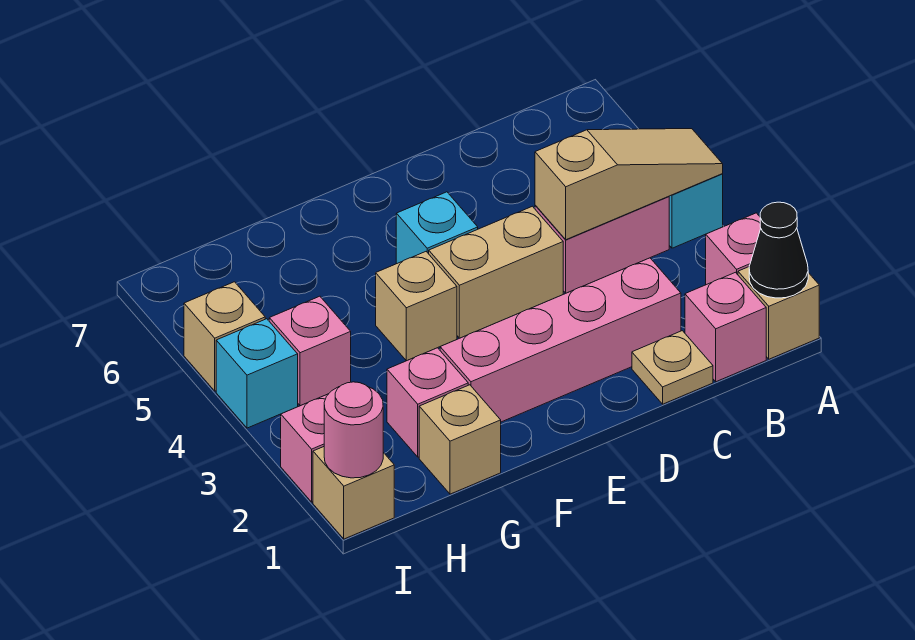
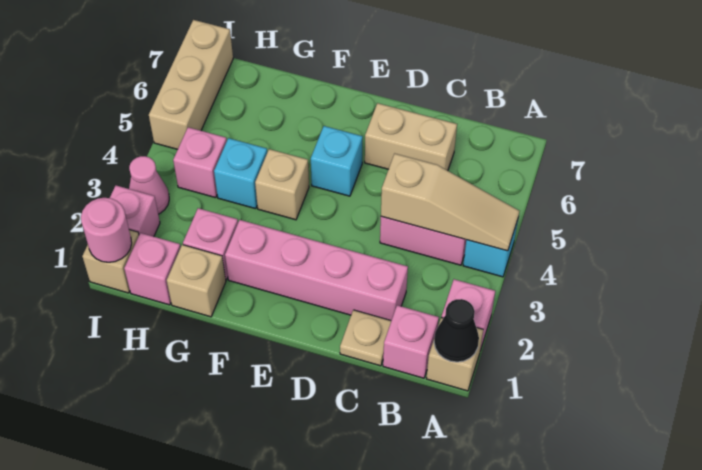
tan 1x2 brick [429,206,563,338] -> tan 1x2 brick moved to [365,103,457,171]
none -> pink 1x1 brick [124,233,181,305]
none -> pink 1x1 cone [129,156,169,214]
cyan 1x1 brick [216,319,298,428] -> cyan 1x1 brick moved to [214,138,267,209]
tan 1x1 brick [184,282,265,391] -> tan 1x3 brick [149,20,233,149]

